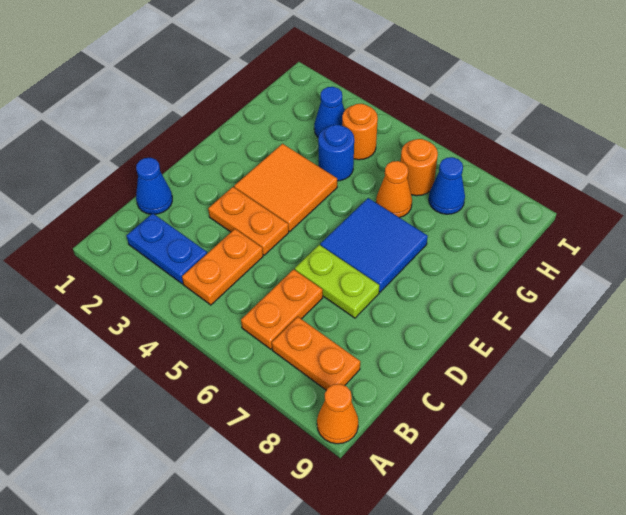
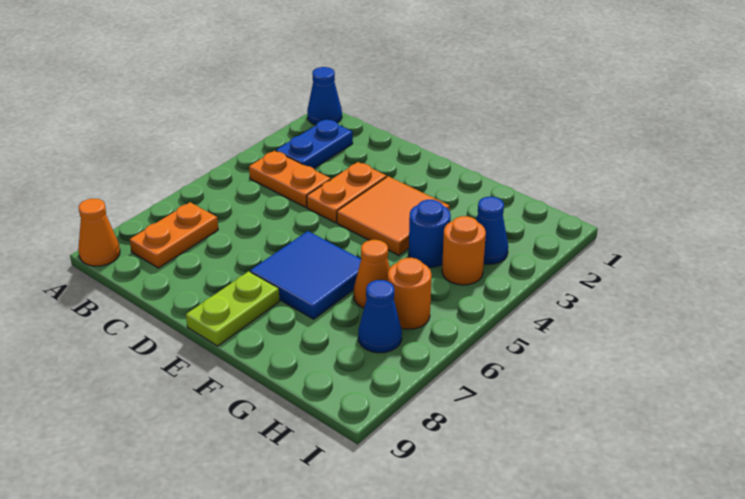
orange 1x2 plate [241,269,323,349] -> none
blue 1x1 cone [136,158,172,214] -> blue 1x1 cone moved to [307,67,342,125]
lime 1x2 plate [295,245,379,318] -> lime 1x2 plate moved to [186,271,280,346]

